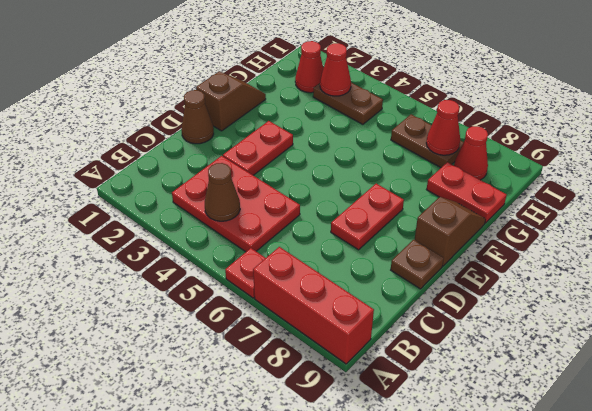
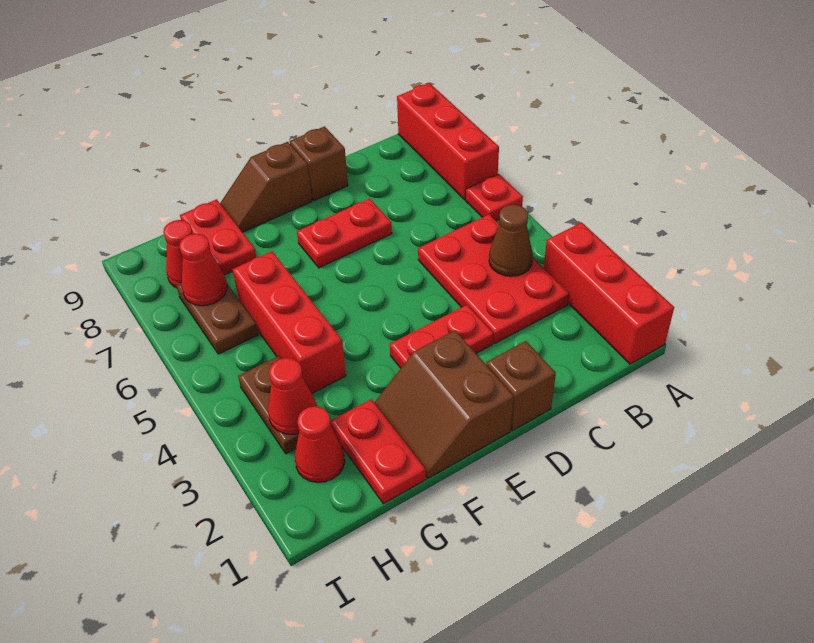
none -> red 1x3 brick [544,222,674,364]
brown 1x1 cone [181,90,214,144] -> brown 1x1 brick [486,341,556,430]
brown 1x1 plate [391,240,444,289] -> brown 1x1 brick [290,126,348,201]
brown 1x2 slope [196,71,266,131] -> brown 2x2 slope [374,330,514,478]
none -> red 1x2 plate [330,399,426,504]
none -> red 1x3 brick [232,251,346,394]

